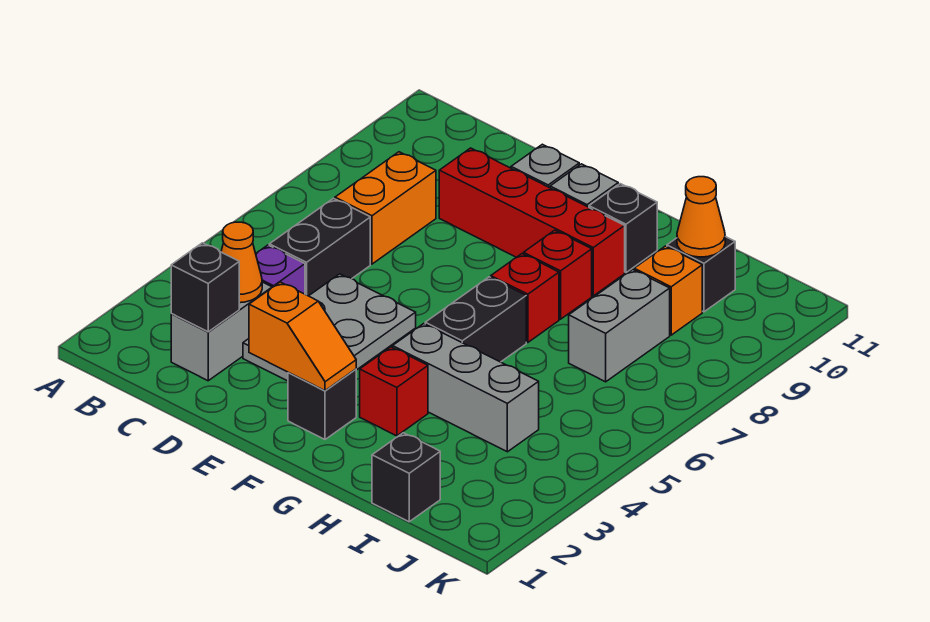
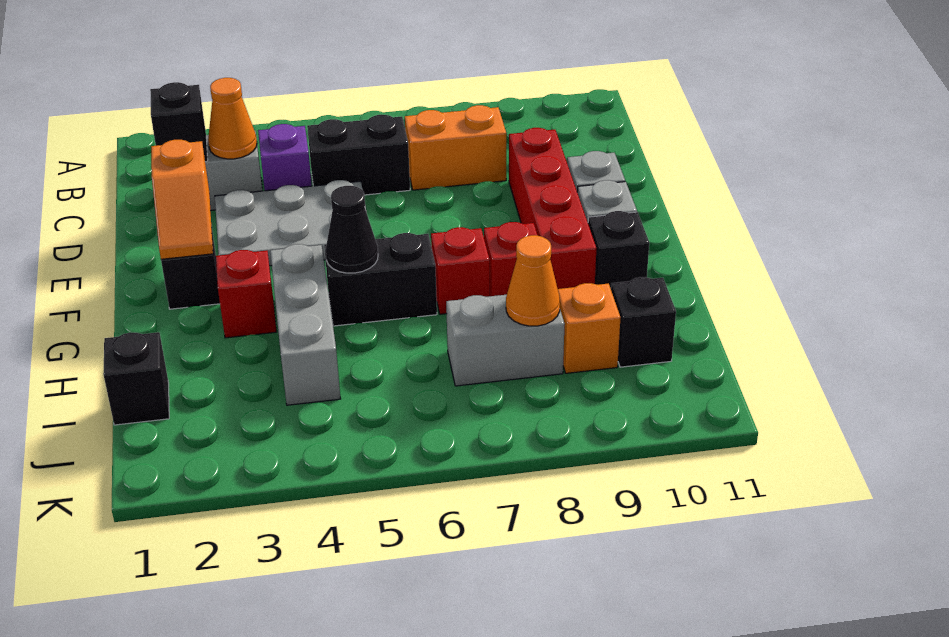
none -> black 1x1 cone [326,186,378,273]
orange 1x1 cone [677,177,725,257] -> orange 1x1 cone moved to [506,235,560,326]

